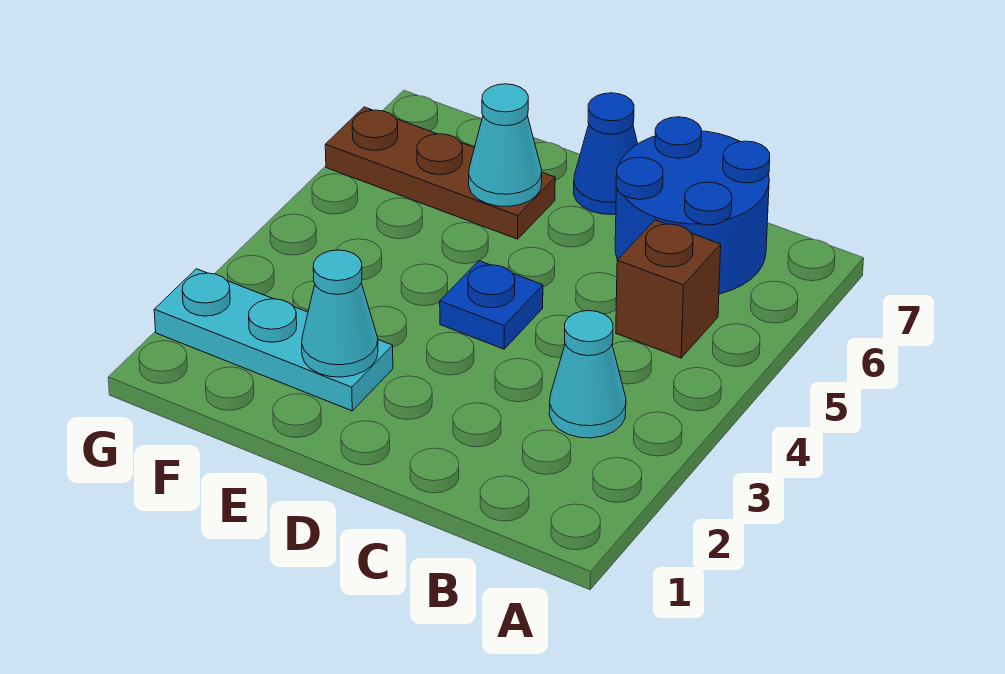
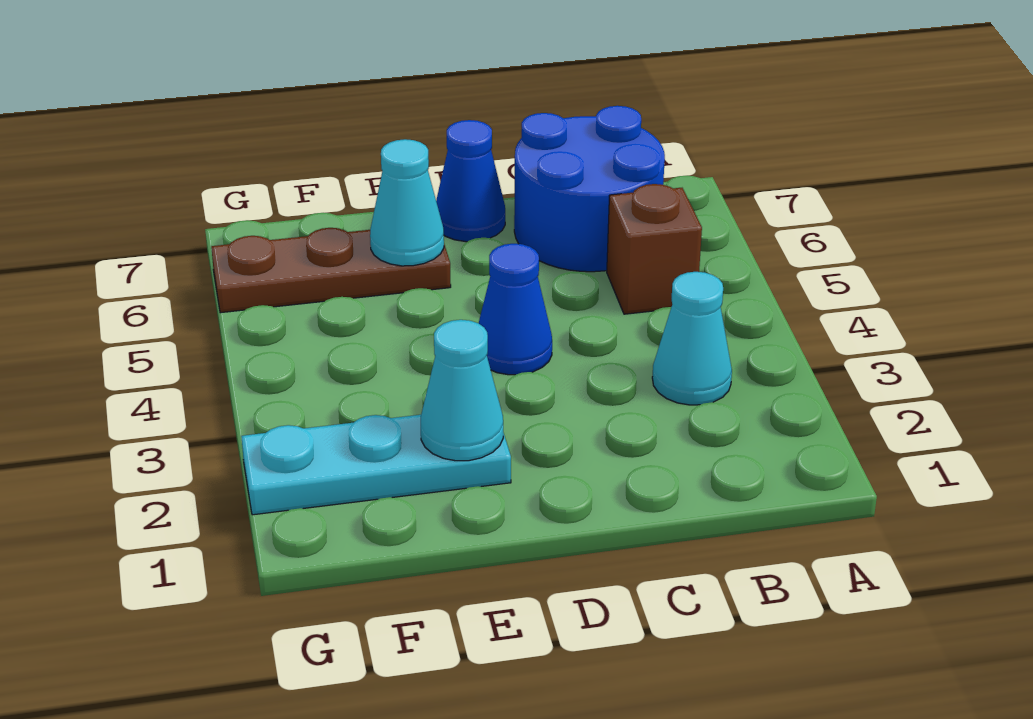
blue 1x1 plate [440,261,543,349] -> blue 1x1 cone [479,244,552,375]

